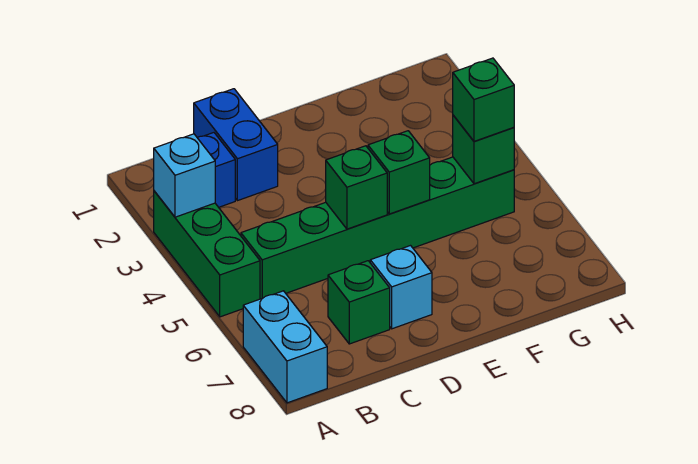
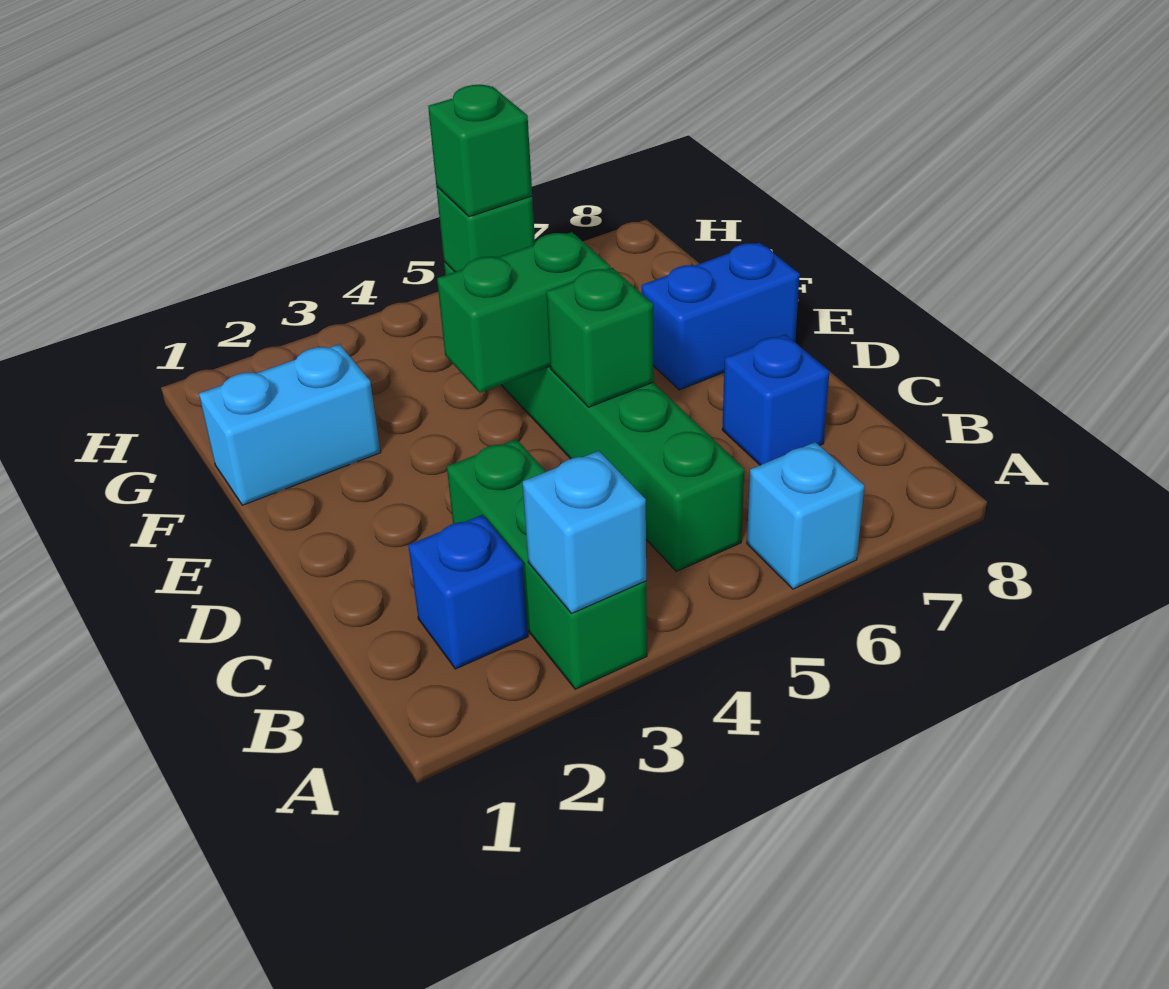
green 1x3 brick [154,191,260,317] -> green 1x3 brick turned to [447,439,647,689]
cyan 1x2 brick [243,291,327,403] -> cyan 1x2 brick moved to [199,344,381,505]
blue 1x2 brick [194,89,278,201] -> blue 1x2 brick moved to [642,242,800,390]
green 1x1 brick [328,261,390,344] -> blue 1x1 brick [722,335,829,465]
cyan 1x1 brick [370,246,432,329] -> cyan 1x1 brick moved to [747,442,864,589]
green 1x1 brick [368,131,430,214] -> green 1x2 brick [437,232,610,393]

